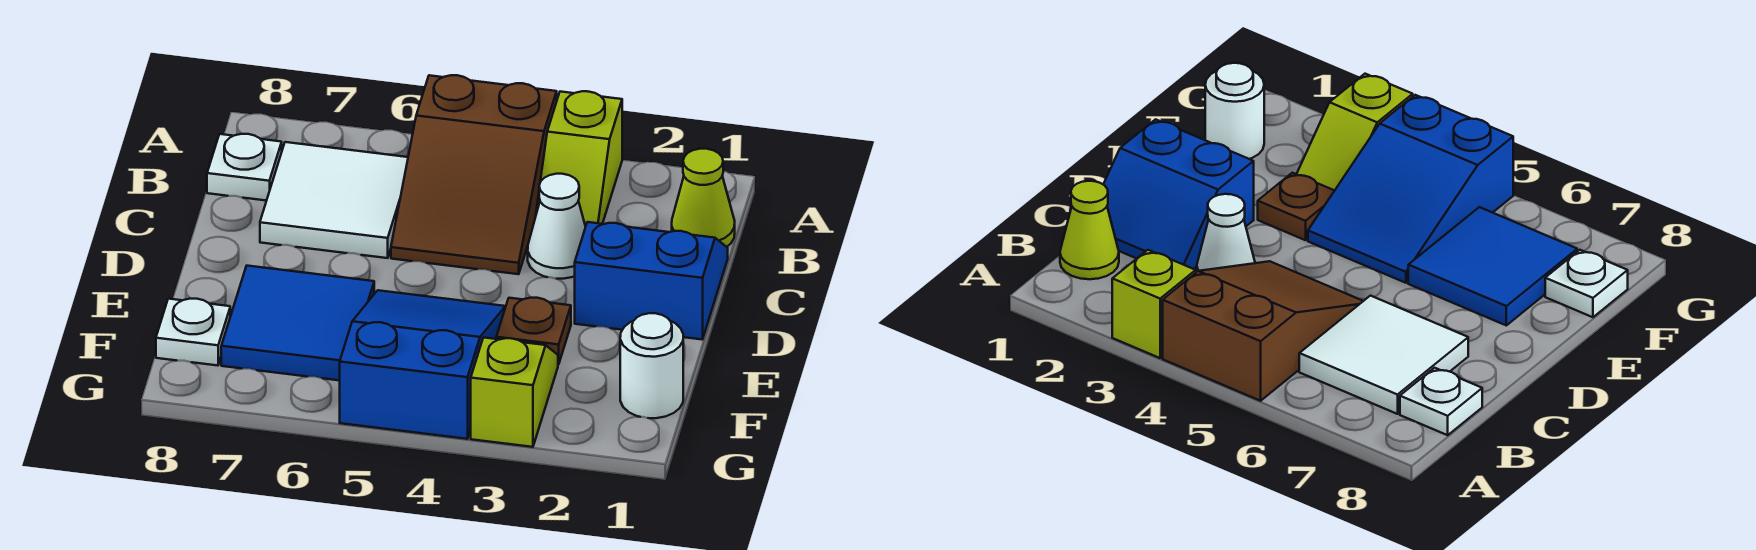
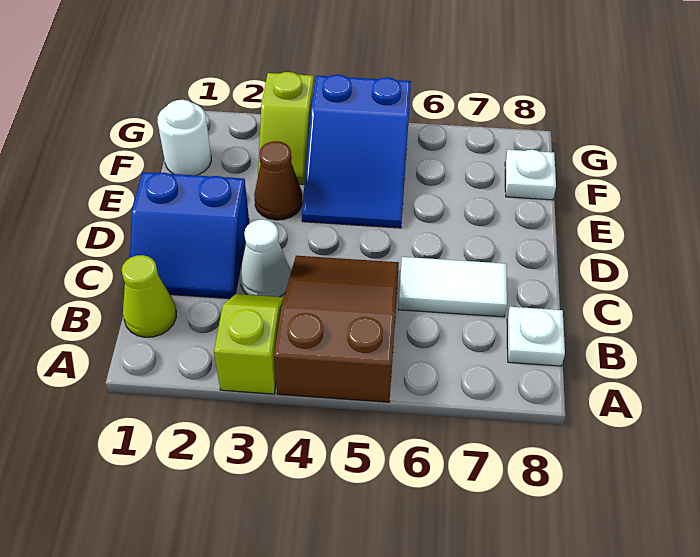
white 2x2 tile [260,142,408,258] -> white 1x2 tile [398,257,507,317]
brown 1x1 plate [496,298,571,365] -> brown 1x1 cone [254,141,302,220]
blue 2x2 tile [221,266,374,381] -> none

